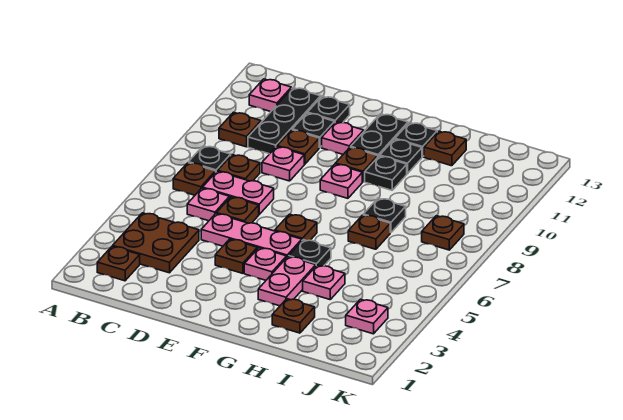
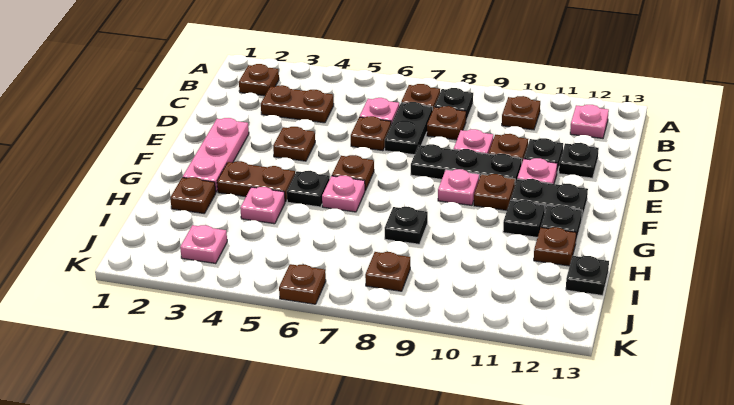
brown 2x2 plate [113,213,199,273] -> brown 1x2 plate [261,85,334,123]
pink 1x2 plate [202,171,274,214] -> black 1x2 plate [385,102,433,155]
black 1x3 plate [248,88,321,154] -> black 1x3 plate moved to [411,144,522,183]
pink 1x3 plate [201,214,302,257] -> pink 1x3 plate moved to [183,118,249,192]
pink 1x1 plate [244,248,287,280] -> pink 1x1 plate moved to [322,176,365,212]
pink 1x2 plate [258,256,316,306] -> brown 1x2 plate [217,161,295,202]
black 1x1 plate [365,156,407,190] -> black 1x1 plate moved to [566,256,609,296]
brown 1x1 plate [348,215,390,249] -> brown 1x1 plate moved to [279,264,326,304]

